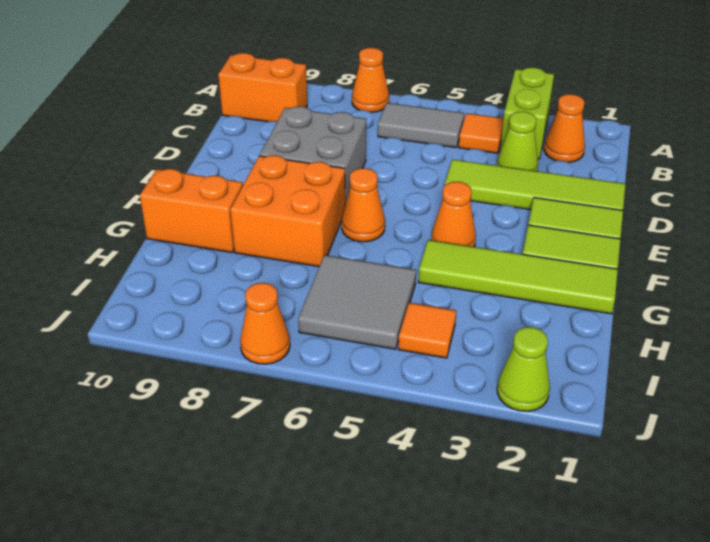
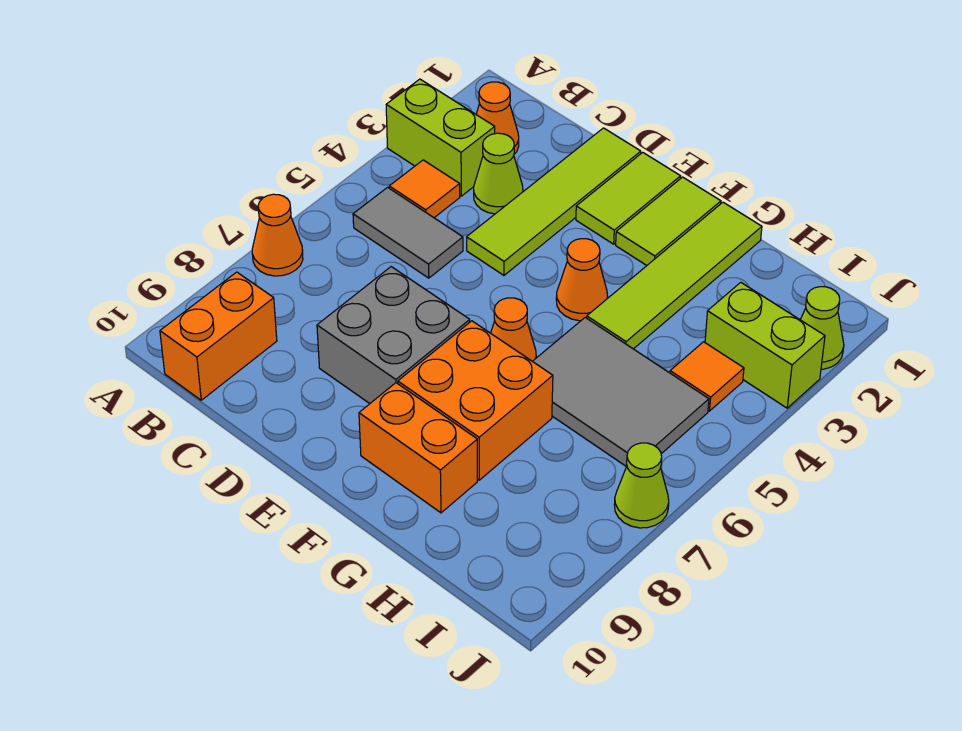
grey 1x2 tile [378,103,464,148] -> grey 1x2 tile turned to [353,187,463,278]
orange 1x2 brick [140,169,243,252] -> orange 1x2 brick turned to [359,383,477,513]
grey 2x2 tile [298,255,416,349] -> grey 2x3 tile [533,318,709,467]
none -> lime 1x2 brick [705,282,825,408]
orange 1x1 cone [240,283,290,364] -> lime 1x1 cone [614,443,669,528]

